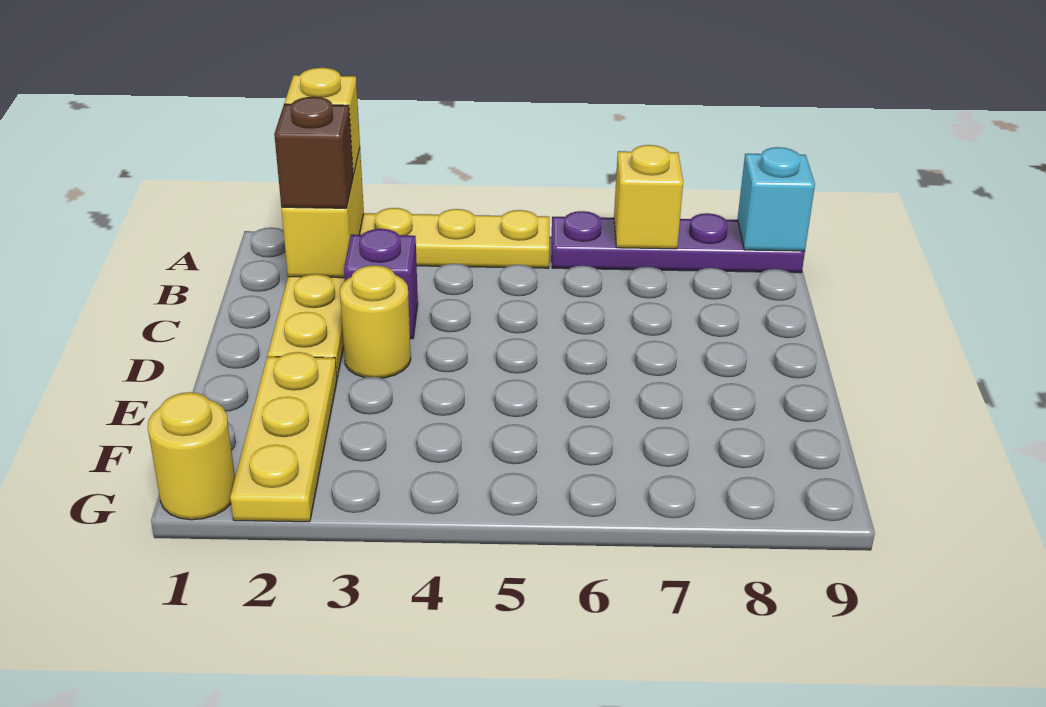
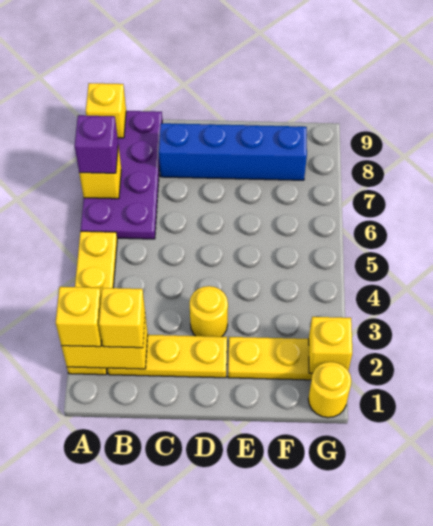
purple 1x4 plate [552,211,805,273] -> purple 2x4 plate [81,111,162,239]
cyan 1x1 brick [737,147,815,251] -> yellow 1x1 brick [86,83,126,138]
brown 1x1 brick [274,97,353,208] -> yellow 1x1 brick [99,288,145,348]
purple 1x1 brick [344,229,418,339] -> purple 1x1 brick moved to [75,115,118,173]
none -> blue 1x4 brick [159,123,307,180]
none -> yellow 1x1 brick [309,317,352,373]

